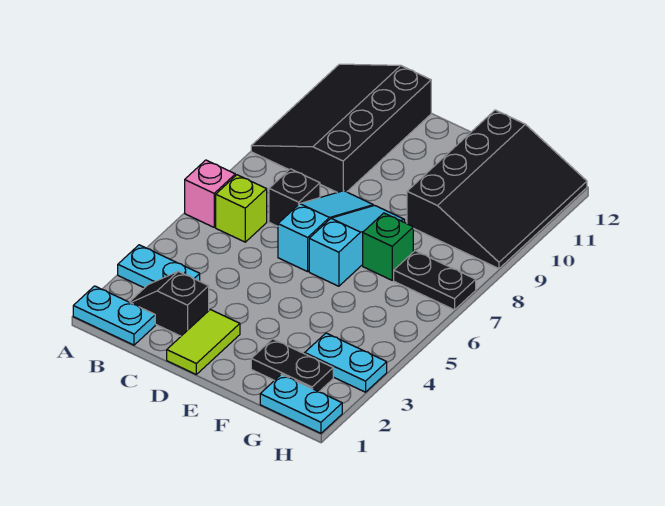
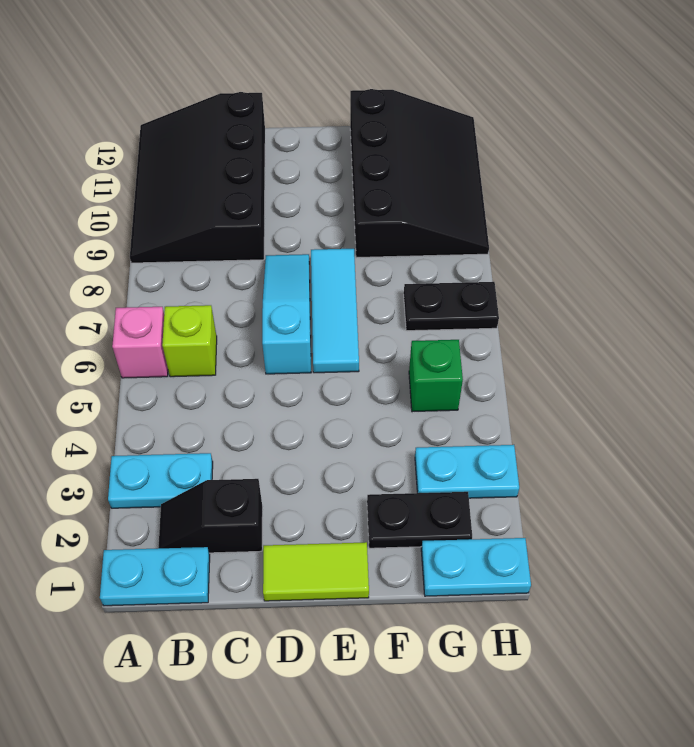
black 1x1 brick [269,169,320,226] -> none
lime 1x2 tile [167,310,240,374] -> lime 1x2 tile turned to [263,542,369,601]
cyan 1x3 slope [309,206,405,286] -> cyan 1x3 tile [311,249,359,373]
green 1x1 brick [363,213,413,280] -> green 1x1 brick moved to [409,340,463,412]

